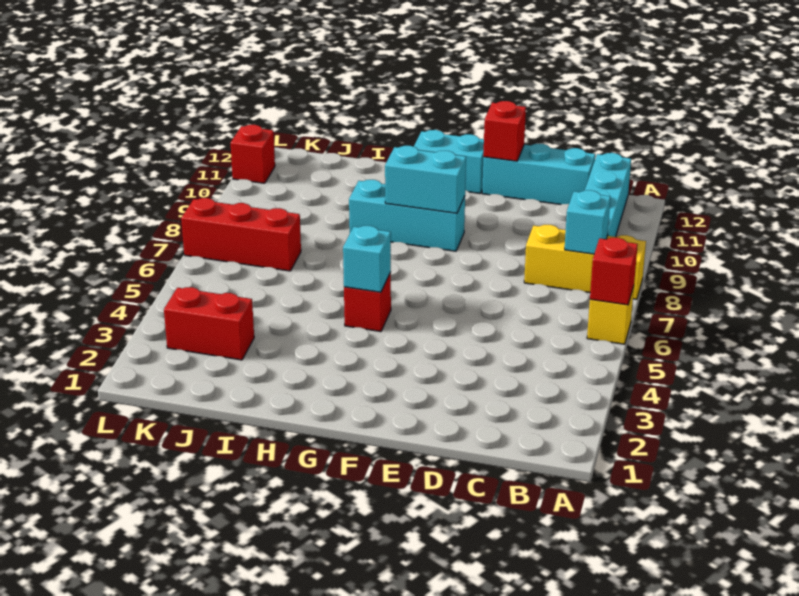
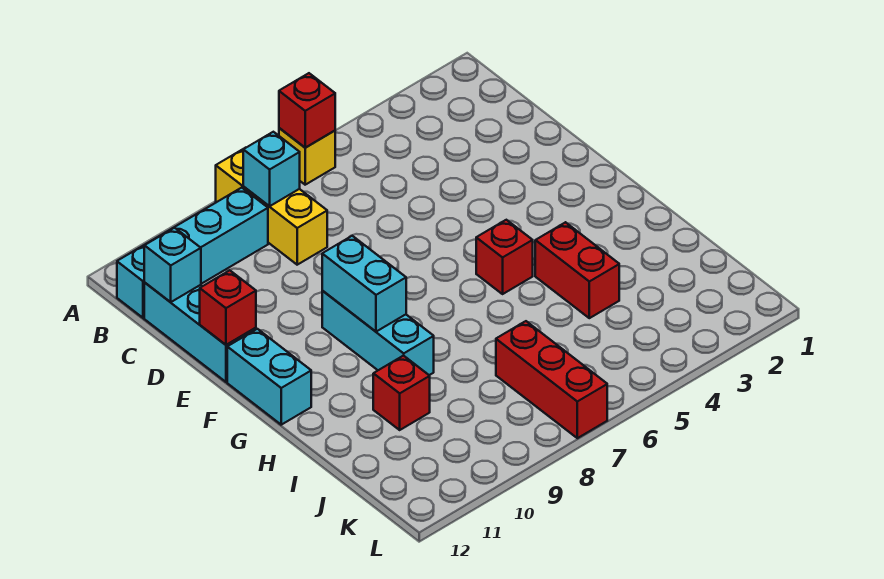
cyan 1x1 brick [343,226,391,292] -> cyan 1x1 brick moved to [144,228,201,302]
red 1x2 brick [164,287,254,360] -> red 1x2 brick moved to [535,222,619,318]
red 1x1 brick [231,125,275,183] -> red 1x1 brick moved to [373,355,430,430]

